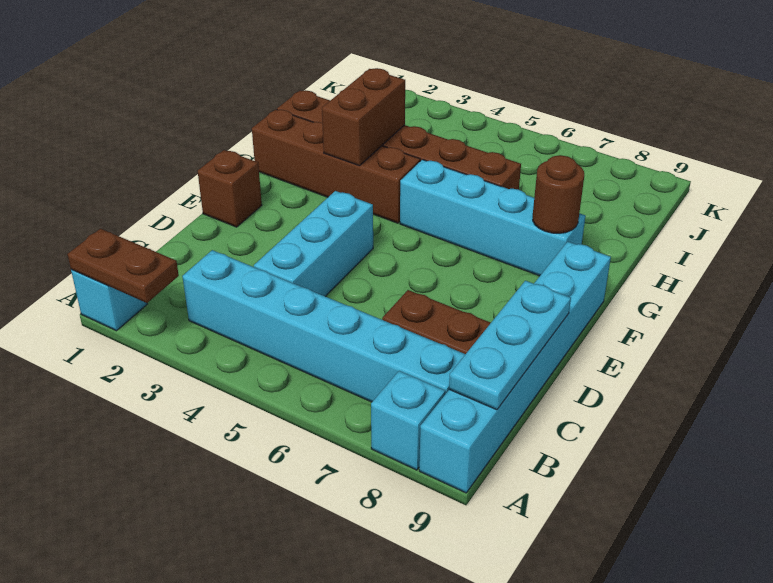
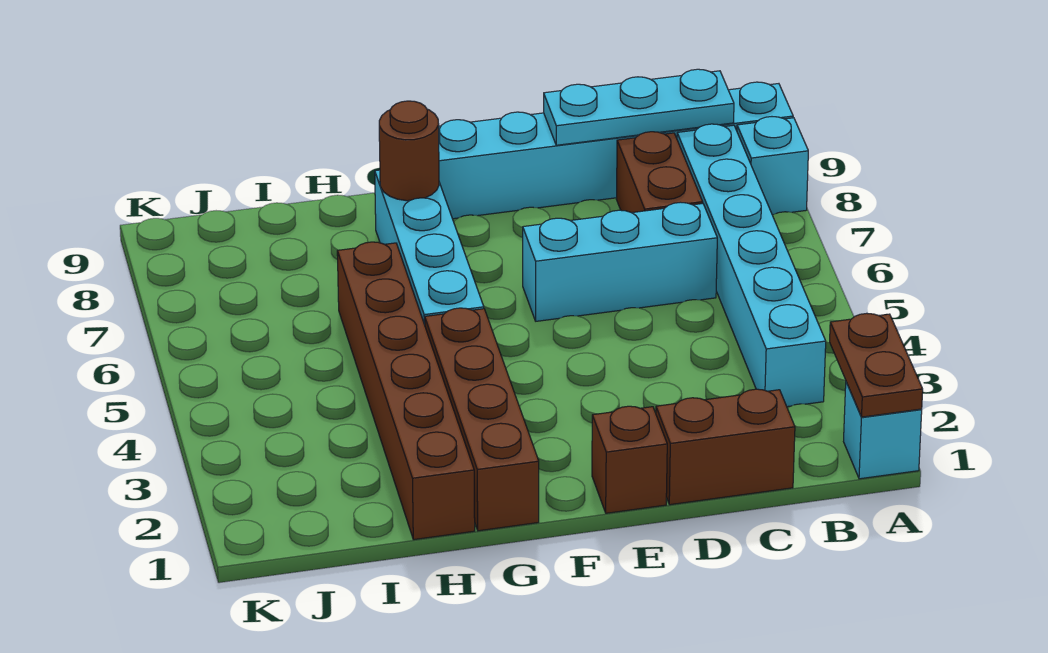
cyan 1x3 brick [254,191,373,297] -> cyan 1x3 brick moved to [523,202,717,321]
brown 1x2 brick [322,68,405,166] -> brown 1x2 brick moved to [656,389,795,505]

